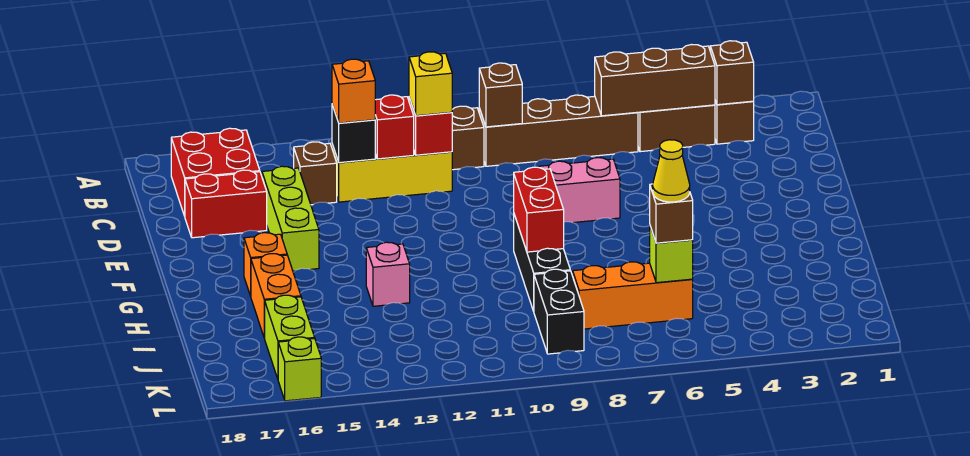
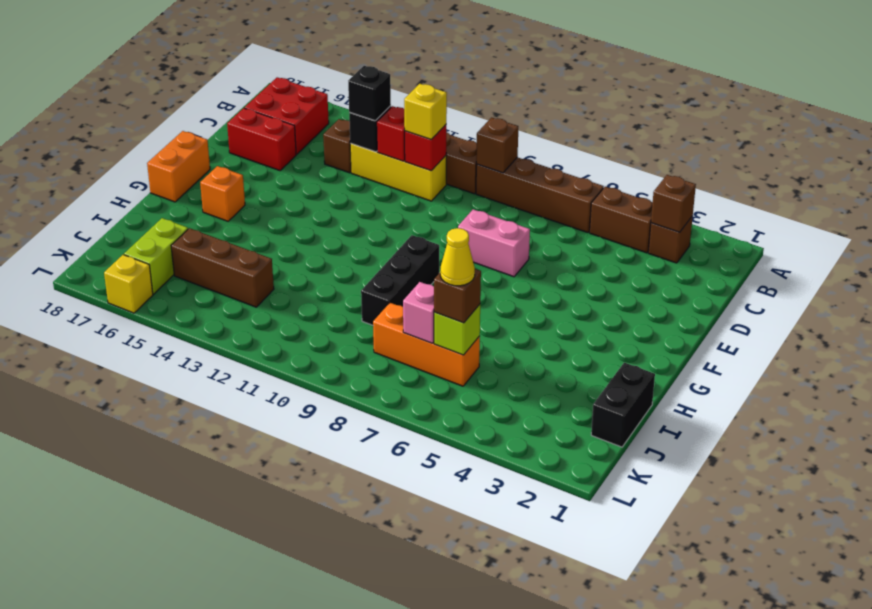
brown 1x3 brick [595,45,715,116] -> brown 1x3 brick moved to [171,228,274,307]
orange 1x1 brick [332,59,375,123] -> black 1x1 brick [348,66,391,121]
lime 1x3 brick [262,166,319,271] -> none
red 1x2 brick [514,167,564,252] -> none
pink 1x1 brick [366,242,410,306] -> pink 1x1 brick moved to [403,282,434,343]
orange 1x2 brick [251,254,301,338] -> orange 1x2 brick moved to [147,131,210,202]
black 1x2 brick [534,269,584,354] -> black 1x2 brick moved to [591,363,655,447]
lime 1x1 brick [278,337,321,401] -> yellow 1x1 brick [104,255,153,313]

